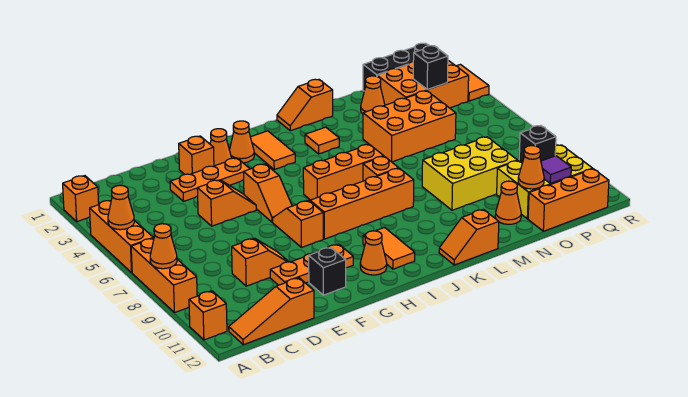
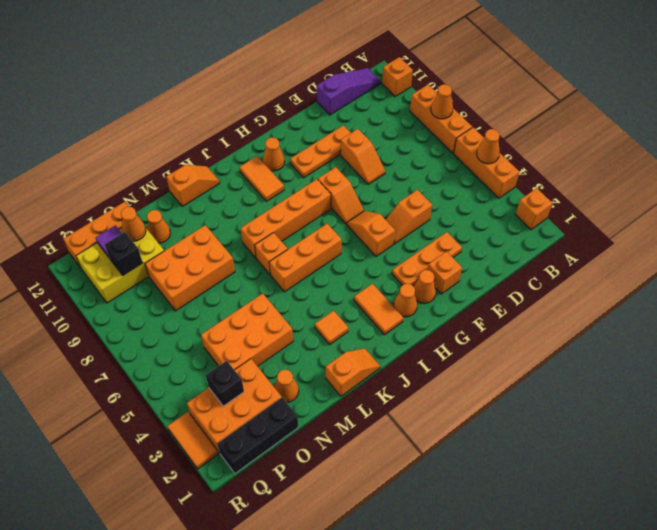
orange 1x3 slope [229,278,314,345] -> purple 1x3 slope [317,68,381,115]
orange 1x2 slope [232,238,289,286] -> orange 1x2 slope turned to [340,129,385,184]
black 1x1 brick [309,247,346,295] -> none
yellow 2x3 brick [422,137,517,210] -> orange 2x3 brick [145,225,235,311]

